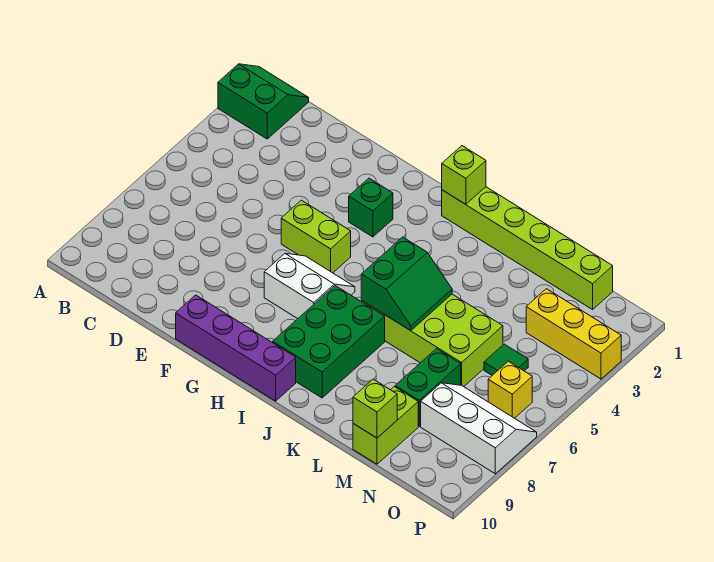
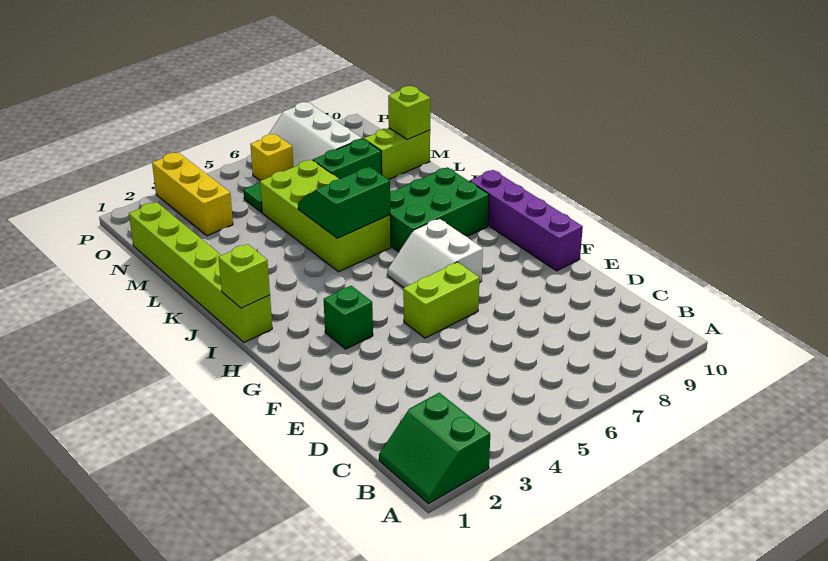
lime 1x2 brick [281,200,351,273] -> lime 1x2 brick turned to [403,262,479,338]

